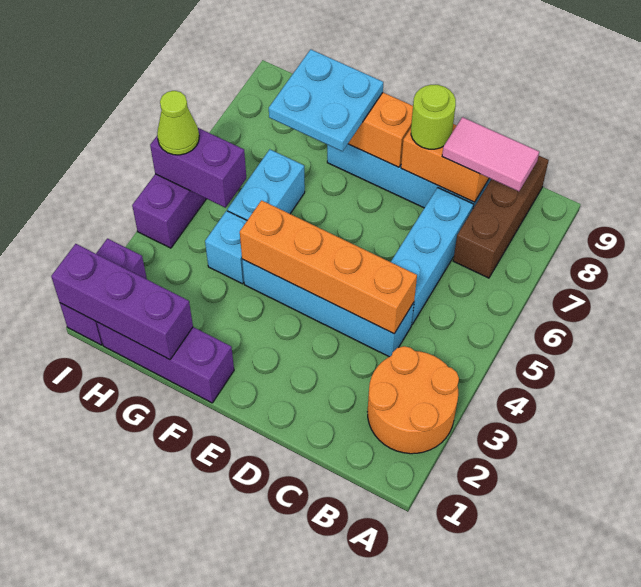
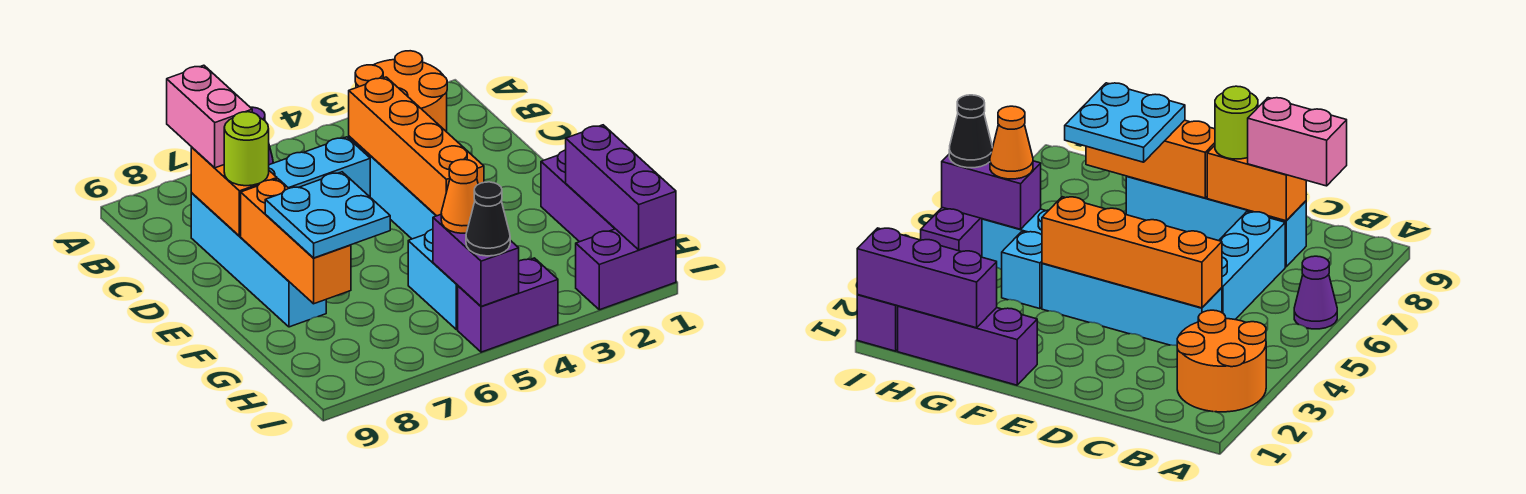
none -> purple 1x1 cone [1294,256,1337,329]
brown 1x3 brick [453,156,549,278] -> none
pink 1x2 tile [442,117,539,191] -> pink 1x2 brick [167,65,252,168]
cyan 1x2 brick [227,149,305,220] -> cyan 1x2 brick turned to [408,229,458,330]
none -> orange 1x1 cone [441,160,478,233]
lime 1x1 cone [157,91,199,155] -> black 1x1 cone [466,182,510,256]

